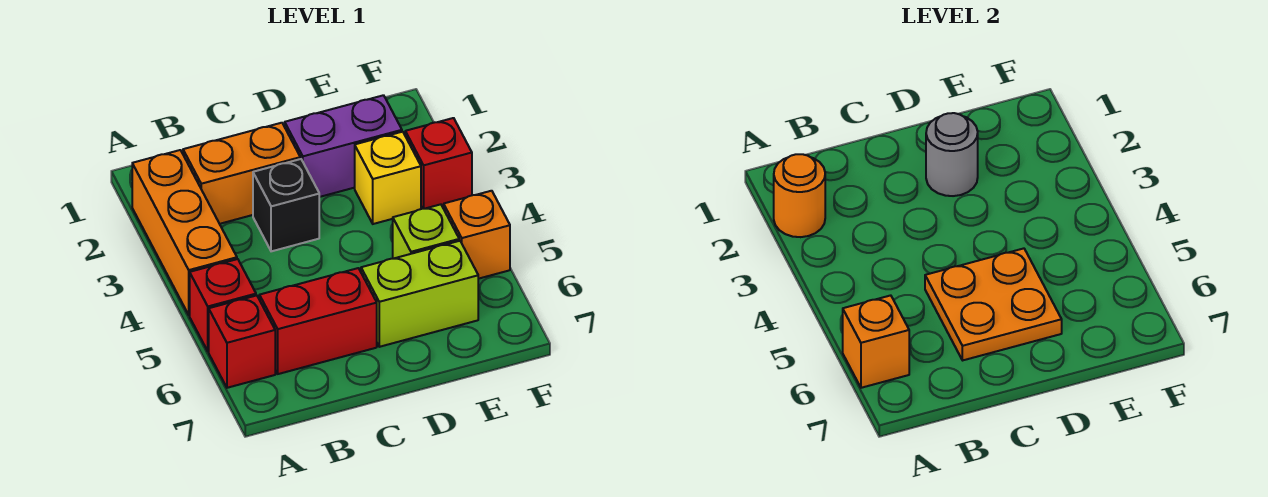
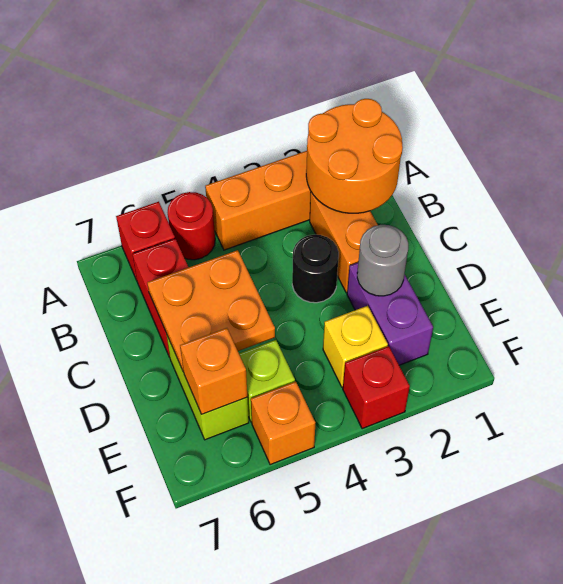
orange 1x1 round brick [774,154,825,237] -> orange 2x2 round brick [306,99,403,213]
red 1x1 brick [190,259,256,351] -> red 1x1 round brick [168,192,215,260]
orange 1x1 brick [843,295,909,388] -> orange 1x1 brick moved to [180,328,247,414]
black 1x1 brick [253,159,319,251] -> black 1x1 round brick [292,235,339,303]

